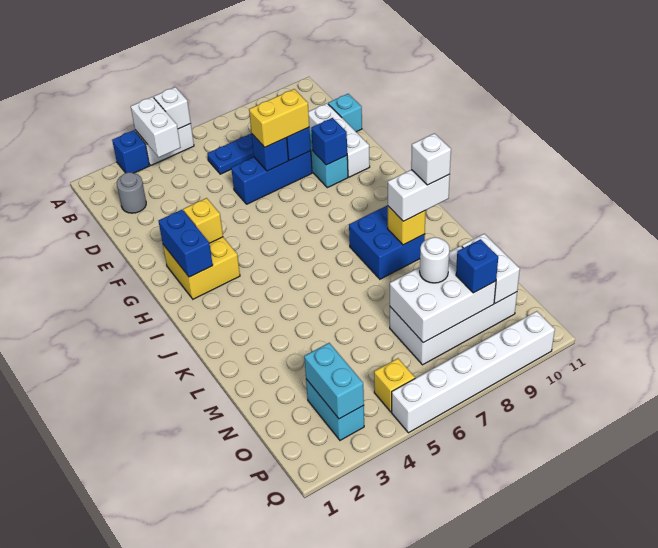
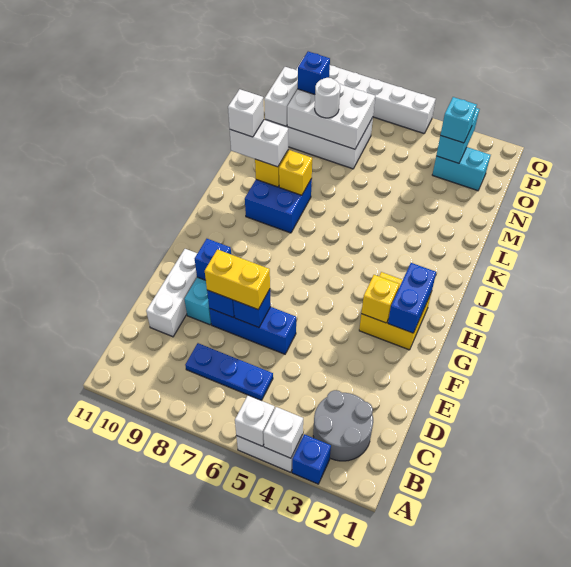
white 1x2 brick [131,97,181,157] -> white 1x1 brick [263,407,303,458]
grey 1x1 round brick [117,172,146,213] -> grey 2x2 round brick [313,390,373,461]
cyan 1x1 brick [328,94,362,132] -> cyan 1x1 brick moved to [440,97,477,143]
cyan 1x2 brick [306,379,364,440] -> cyan 1x2 brick turned to [432,147,491,191]
yellow 1x1 brick [374,358,415,412] -> yellow 1x1 brick moved to [279,150,312,195]

